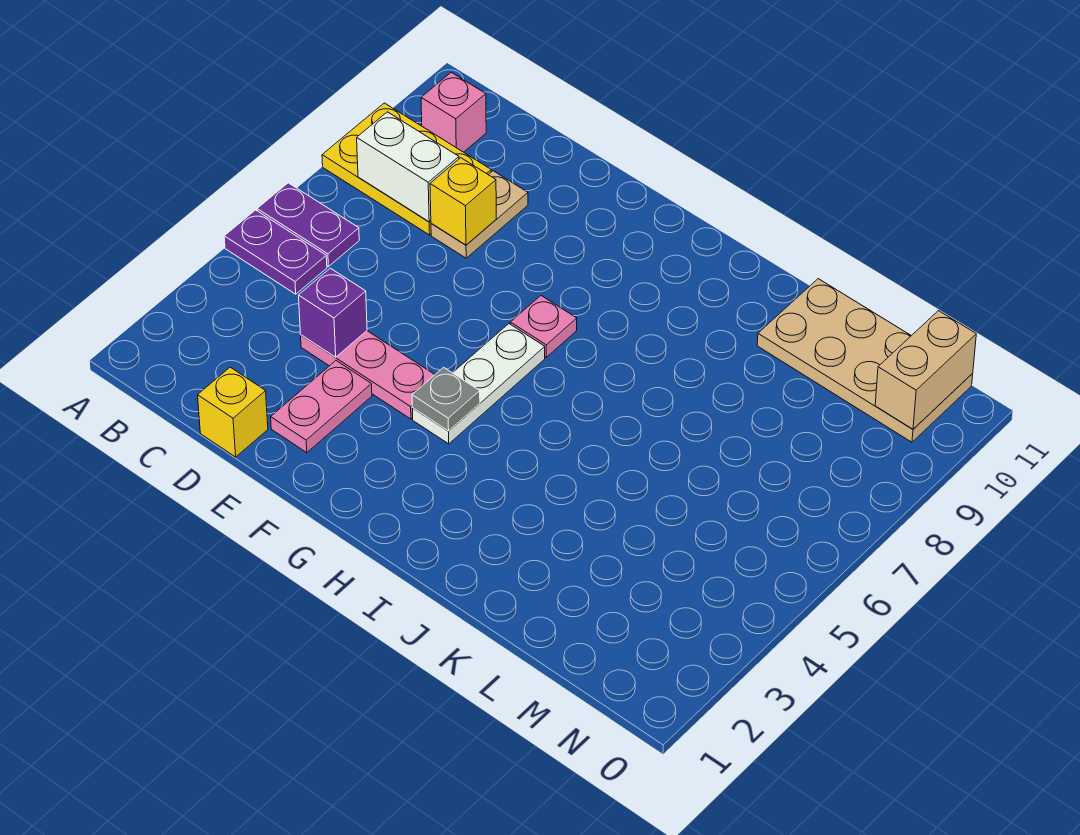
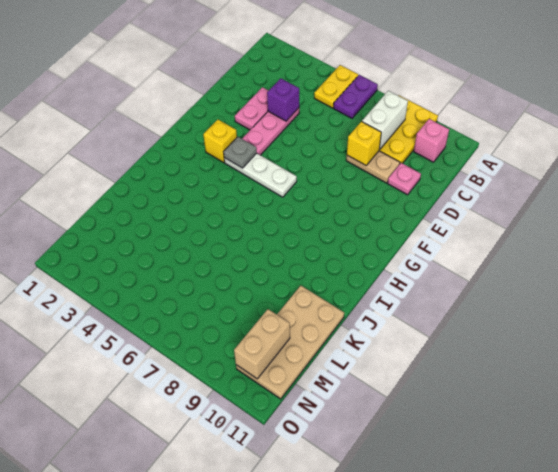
purple 1x2 plate [224,210,327,294] -> yellow 1x2 plate [314,65,358,108]
yellow 1x1 brick [198,367,268,457] -> yellow 1x1 brick moved to [203,120,237,162]
pink 1x2 plate [271,361,372,453] -> pink 1x2 plate turned to [235,87,268,130]
pink 1x1 plate [510,296,577,357] -> pink 1x1 plate moved to [388,163,421,195]
tan 1x2 brick [875,311,976,429] -> tan 1x2 brick turned to [234,309,290,379]

